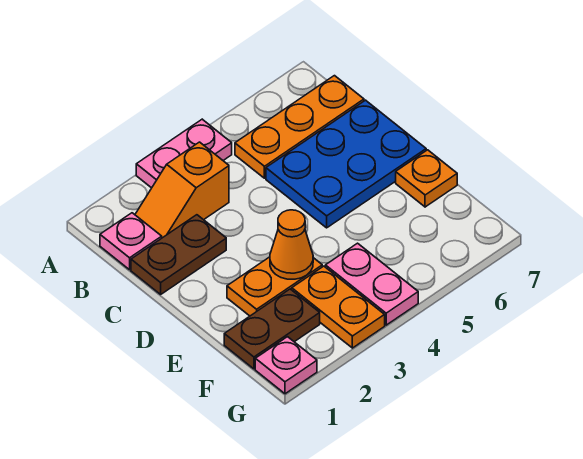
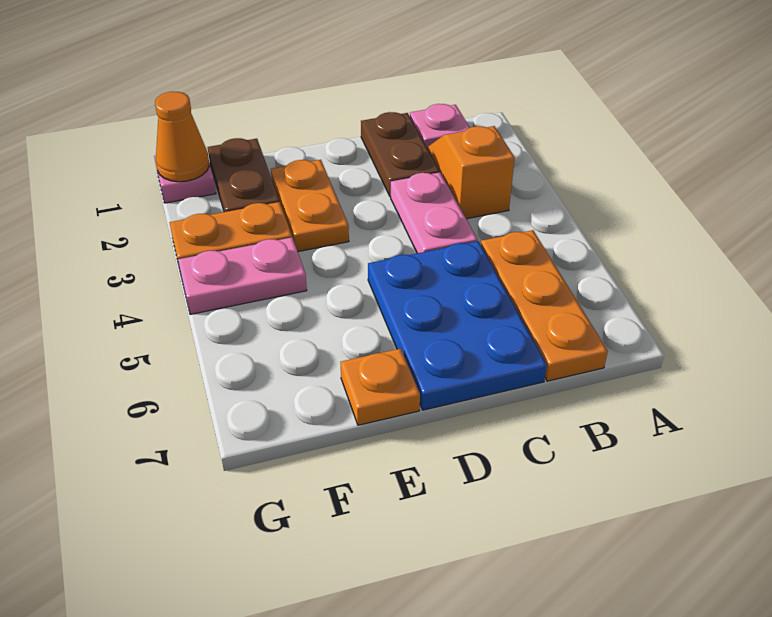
pink 1x2 plate [136,119,232,188] -> pink 1x2 plate moved to [391,172,477,253]
orange 1x1 cone [270,210,313,279] -> orange 1x1 cone moved to [155,92,209,182]

